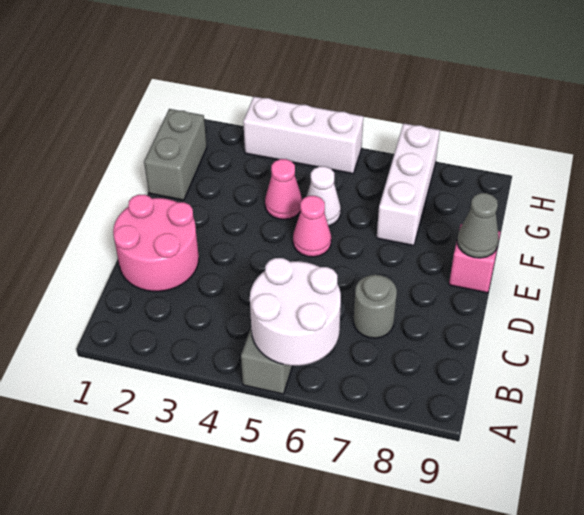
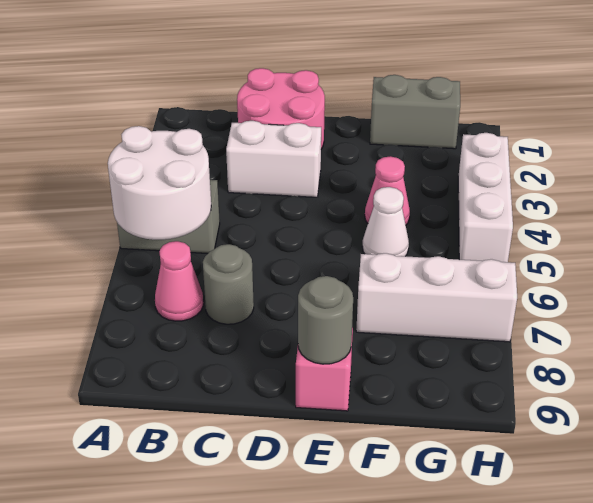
none -> white 1x2 brick [226,121,321,197]
pink 1x1 cone [293,196,331,257] -> pink 1x1 cone moved to [155,241,203,321]
grey 1x1 cone [457,193,499,258] -> grey 1x1 round brick [298,276,353,364]

